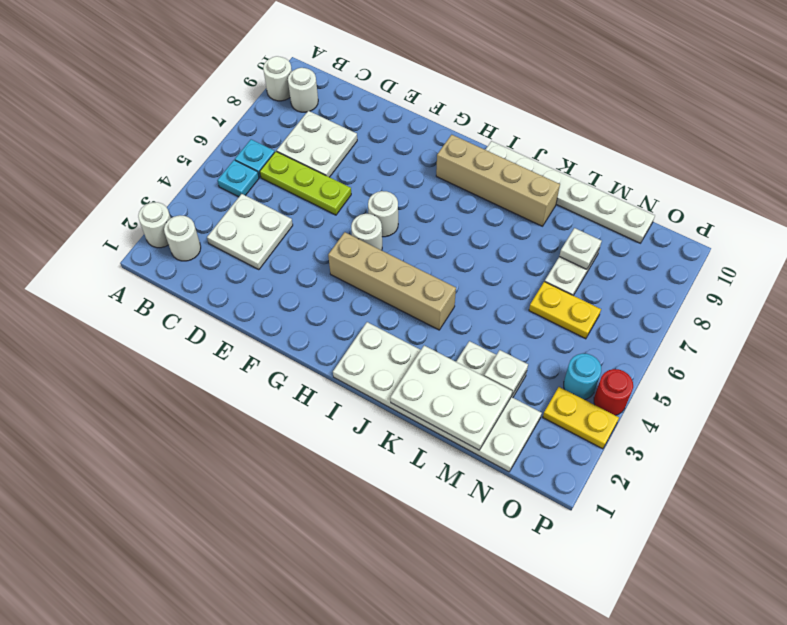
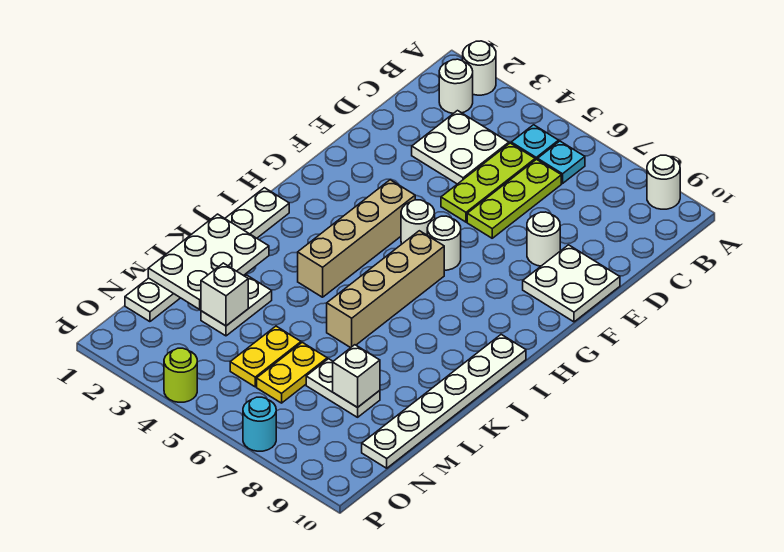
white 1x1 round brick [288,68,318,112] -> white 1x1 round brick moved to [527,212,560,266]
none -> lime 1x3 plate [441,143,535,222]
white 2x2 plate [277,111,357,177] -> white 2x2 plate moved to [523,245,620,322]
tan 1x4 brick [436,135,560,226] -> tan 1x4 brick moved to [327,231,444,348]
white 2x6 plate [333,322,542,472] -> white 1x6 plate [125,188,289,322]
white 1x1 plate [484,350,528,394] -> white 1x1 brick [201,263,248,326]
white 1x1 plate [559,228,602,269] -> white 1x1 brick [333,345,380,407]
yellow 1x2 plate [543,387,619,449] -> yellow 1x2 plate moved to [230,326,301,387]
cyan 1x1 round brick [564,353,601,400] -> cyan 1x1 round brick moved to [243,397,276,451]
red 1x1 round brick [594,369,633,415] -> lime 1x1 round brick [164,348,197,402]

